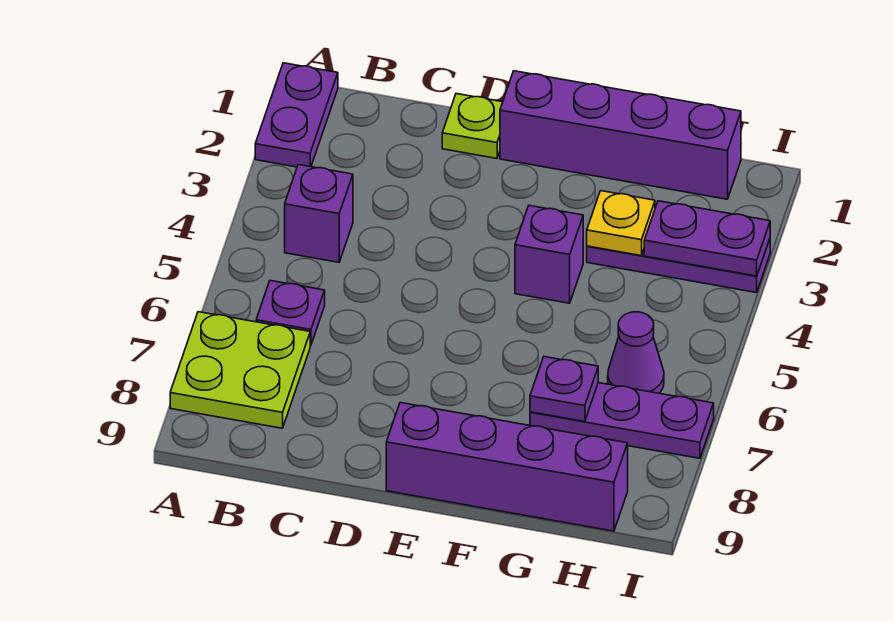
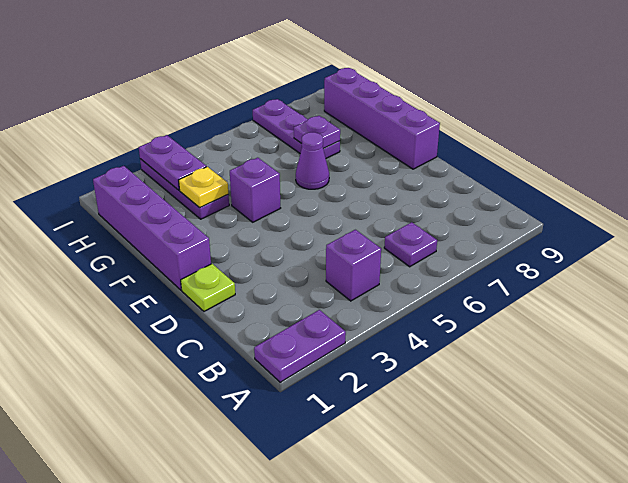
lime 2x2 plate [170,312,310,428] -> none
purple 1x1 cone [608,312,664,393] -> purple 1x1 cone moved to [296,132,329,189]

